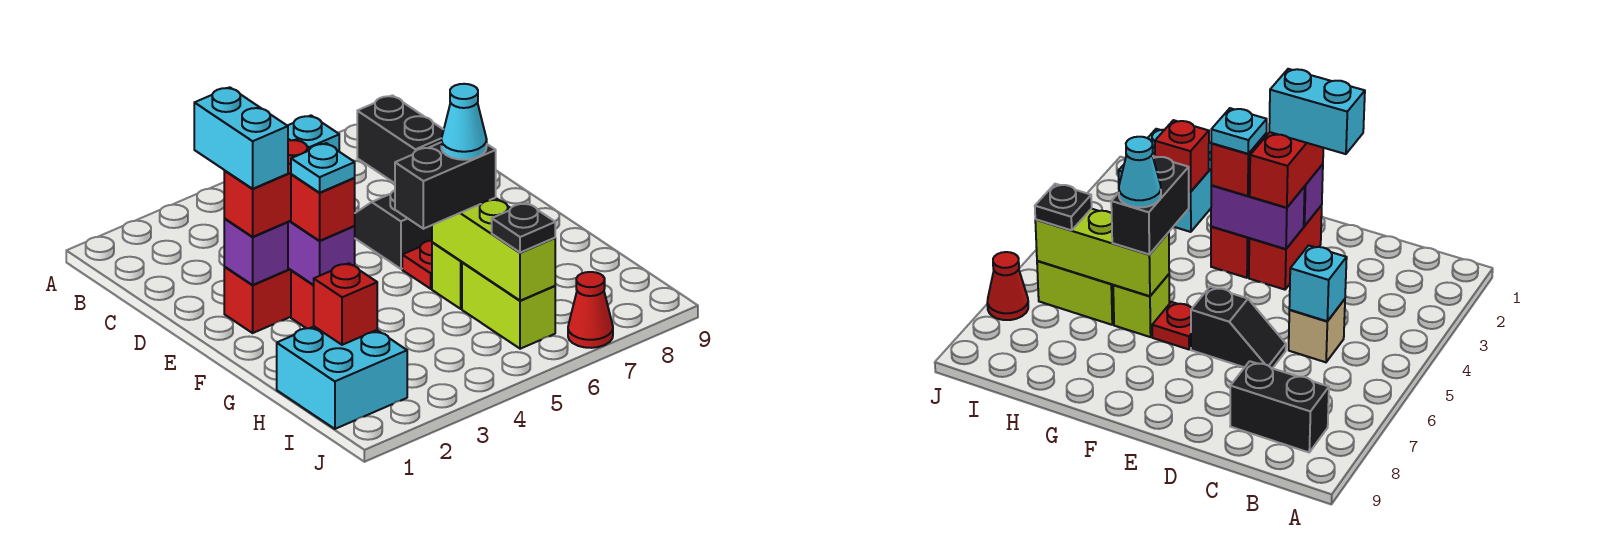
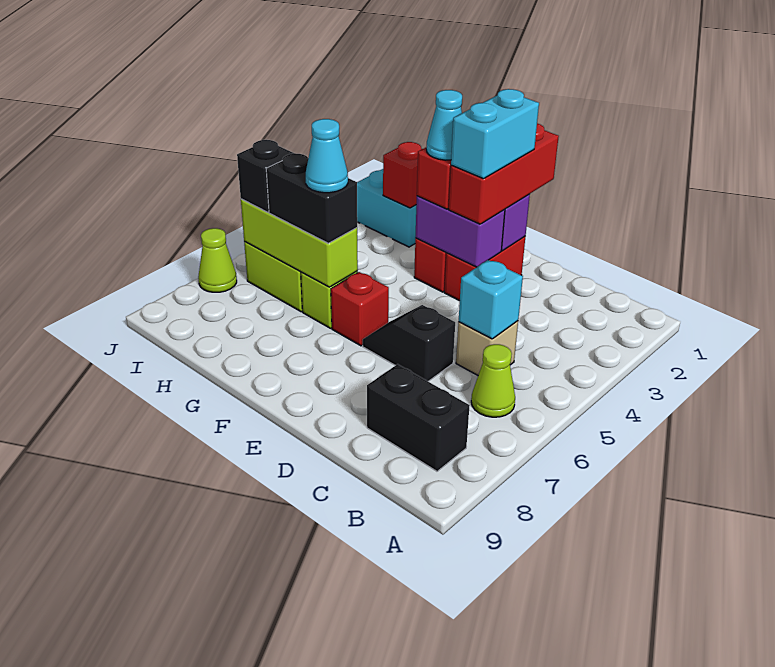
none -> lime 1x1 cone [471,344,515,417]
cyan 1x2 brick [194,87,288,189] -> cyan 1x2 brick turned to [451,89,539,179]
black 1x2 slope [355,190,432,269] -> black 1x2 slope turned to [363,305,455,381]
red 1x2 brick [224,139,310,237] -> red 1x3 brick [449,123,559,224]
cyan 1x1 plate [291,143,355,193] -> cyan 1x1 cone [426,90,462,160]
red 1x1 plate [402,240,432,289] -> red 1x1 brick [331,272,389,346]
black 1x2 brick [395,143,496,229] -> black 1x2 brick turned to [266,153,357,243]
black 1x1 plate [492,203,555,253] -> black 1x1 brick [237,140,294,212]
red 1x1 cone [568,272,613,348] -> lime 1x1 cone [198,228,237,292]

